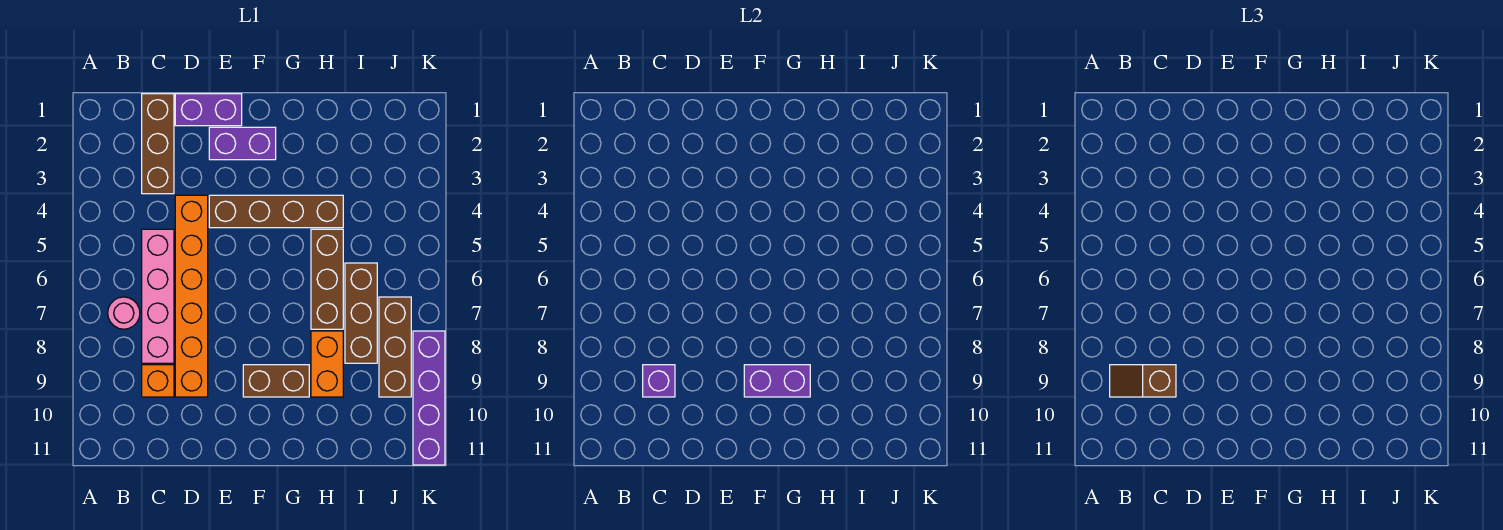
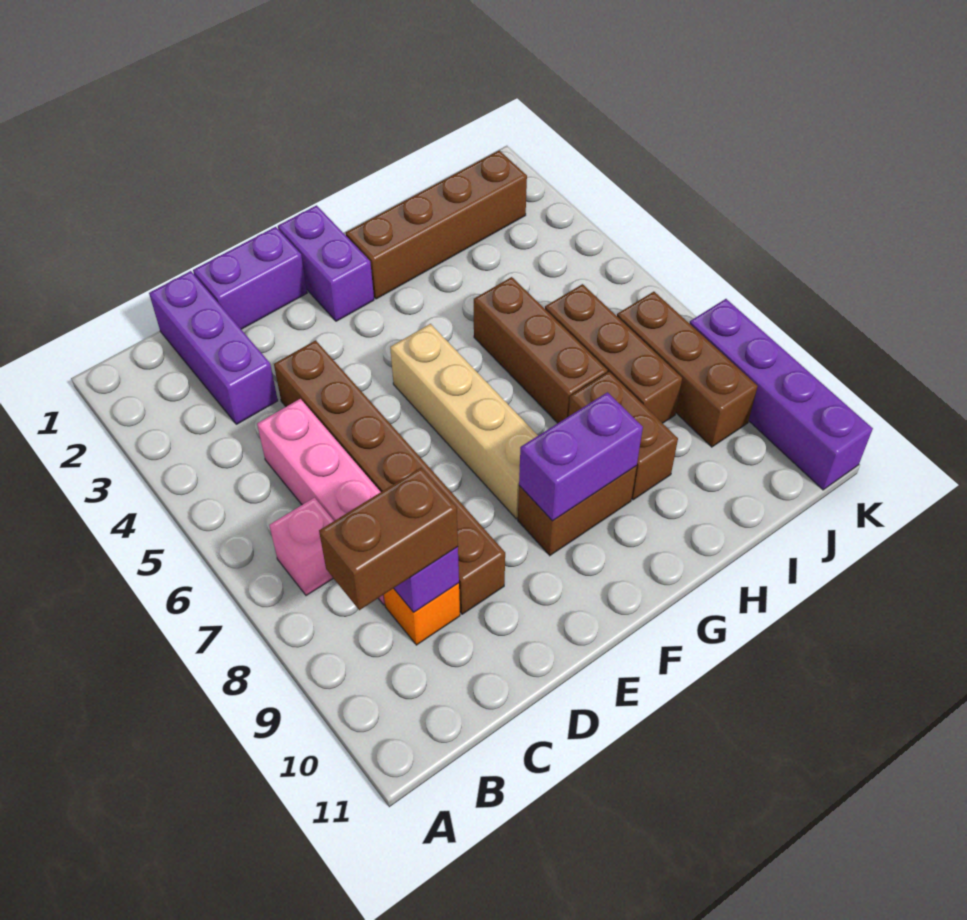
pink 1x1 round brick [108,297,140,329] -> pink 1x1 brick [269,498,334,596]
brown 1x2 slope [1110,365,1176,397] -> brown 1x2 brick [319,468,458,610]
brown 1x3 brick [142,94,174,194] -> purple 1x3 brick [149,271,278,424]
orange 1x6 brick [175,195,208,397] -> brown 1x6 brick [274,340,505,614]
purple 1x2 brick [209,127,276,160] -> purple 1x2 brick turned to [278,205,374,321]
brown 1x4 brick [209,195,343,228] -> brown 1x4 brick moved to [346,150,527,299]
none -> tan 1x4 brick [390,324,538,519]
orange 1x2 brick [311,331,343,397] -> brown 1x2 brick [569,372,678,500]

